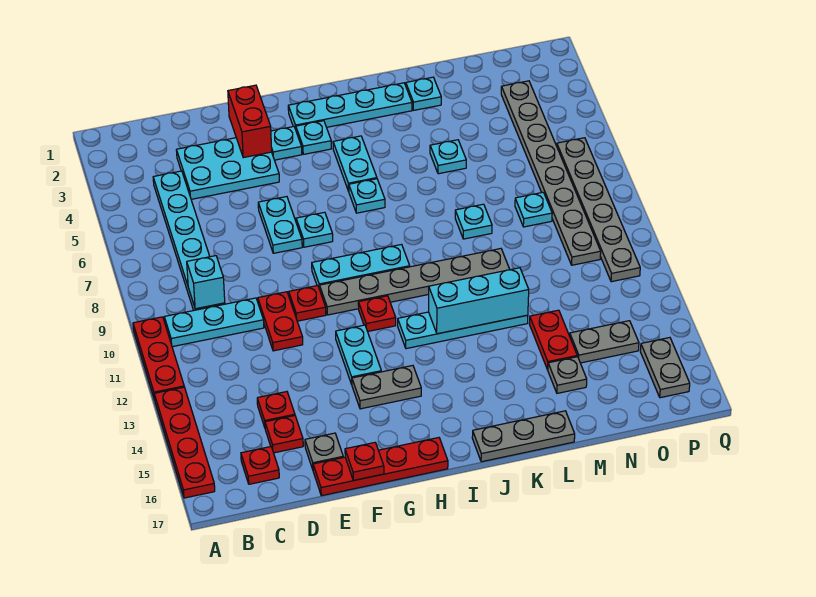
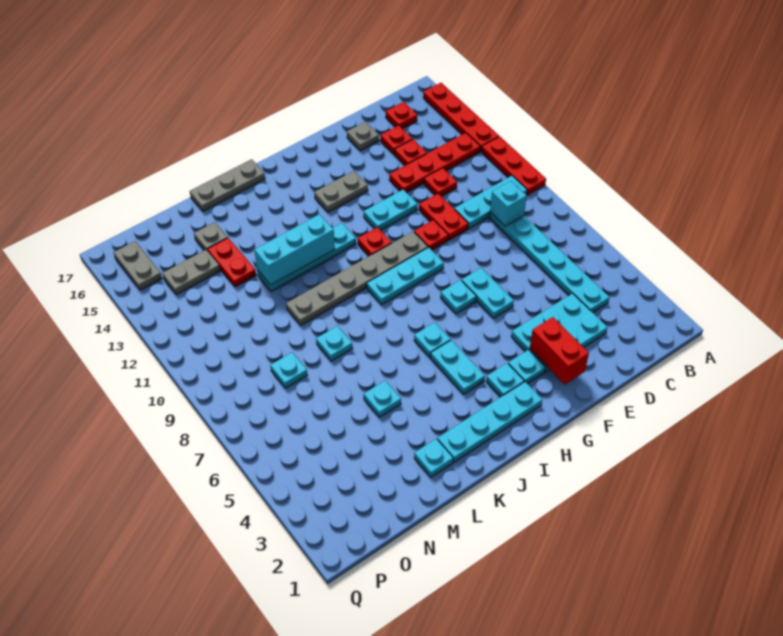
red 1x4 plate [313,438,448,496] -> red 1x4 plate moved to [389,133,480,193]
red 1x1 plate [345,443,384,480] -> red 1x1 plate moved to [424,168,457,197]
cyan 1x2 plate [336,325,381,384] -> cyan 1x2 plate turned to [364,190,417,230]
grey 1x8 plate [501,81,601,265] -> none
grey 1x6 plate [557,138,640,282] -> none

